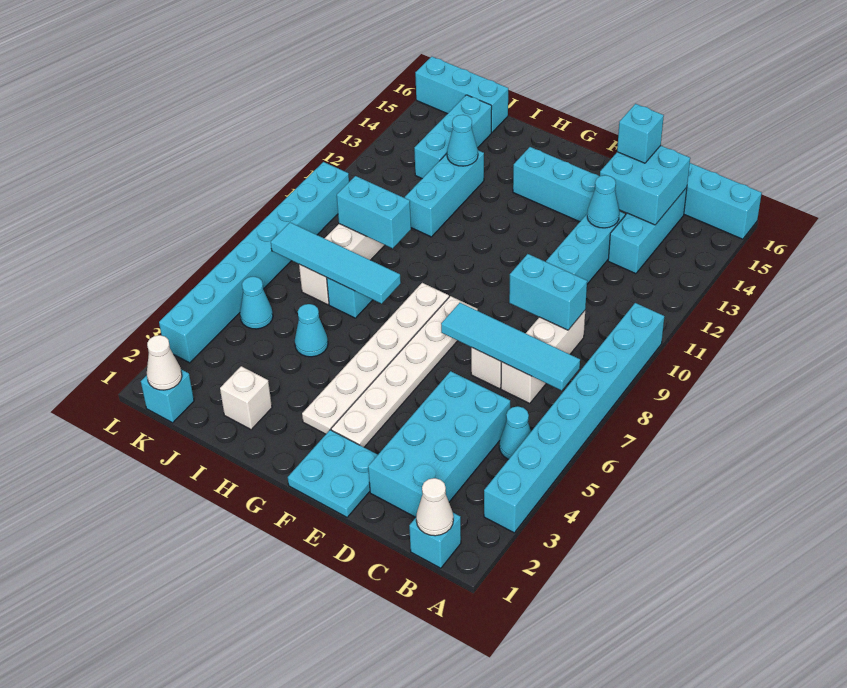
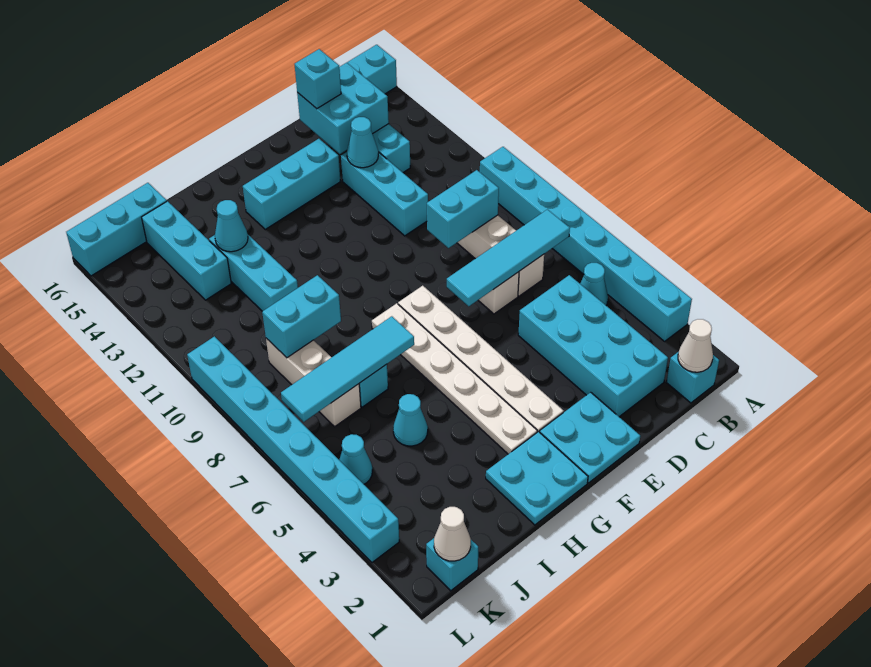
none -> cyan 2x2 plate [486,431,588,525]
white 1x1 brick [220,366,272,429] -> none

